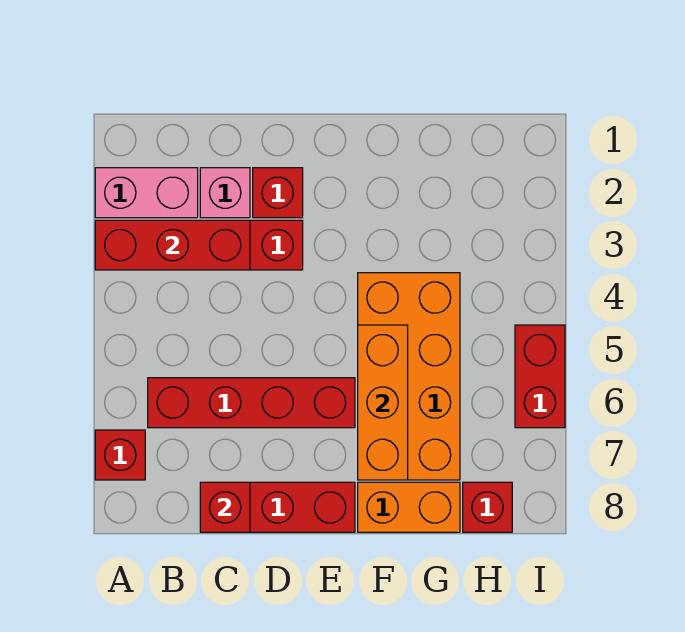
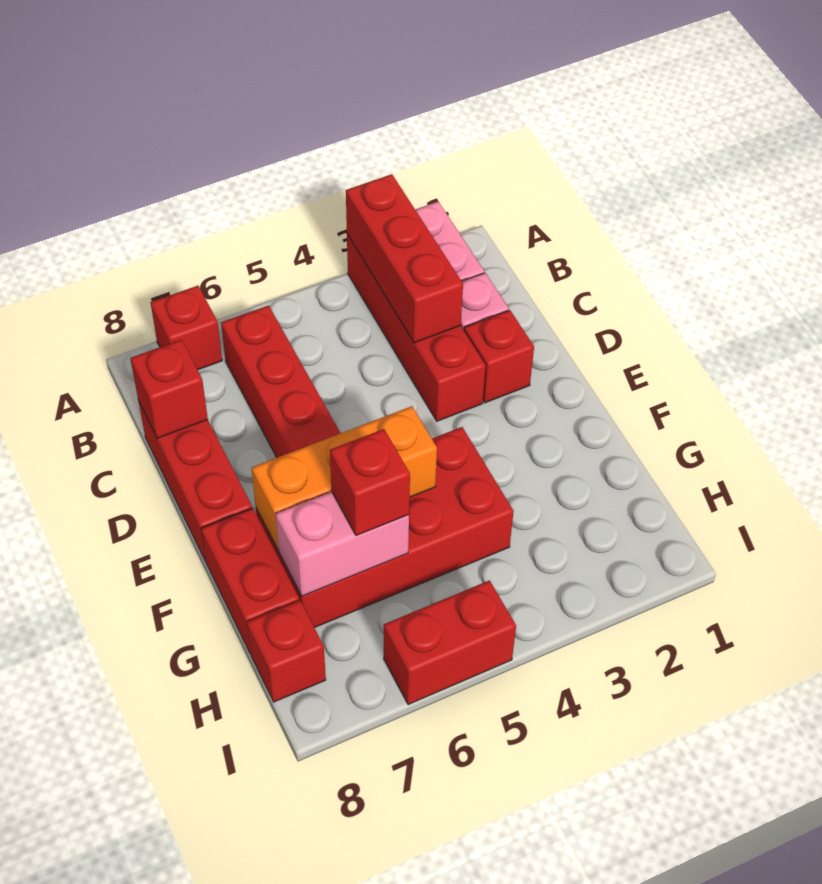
orange 2x4 brick [358,273,460,480] -> red 2x4 brick [256,427,514,628]
orange 1x2 brick [358,482,460,532] -> red 1x2 brick [201,508,299,654]
none -> pink 1x2 brick [275,492,409,596]
none -> red 1x1 brick [330,429,410,536]

